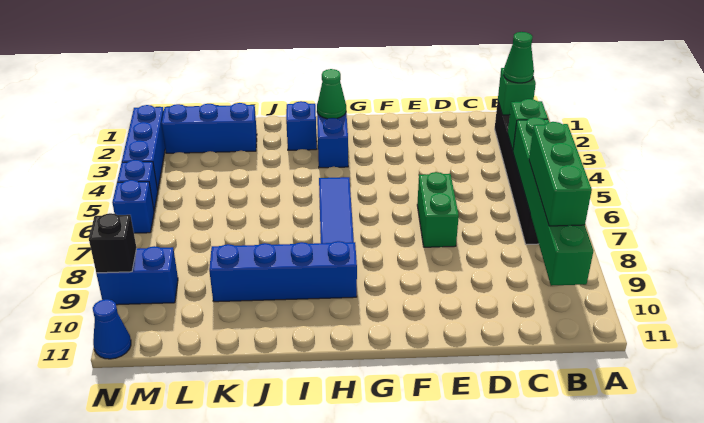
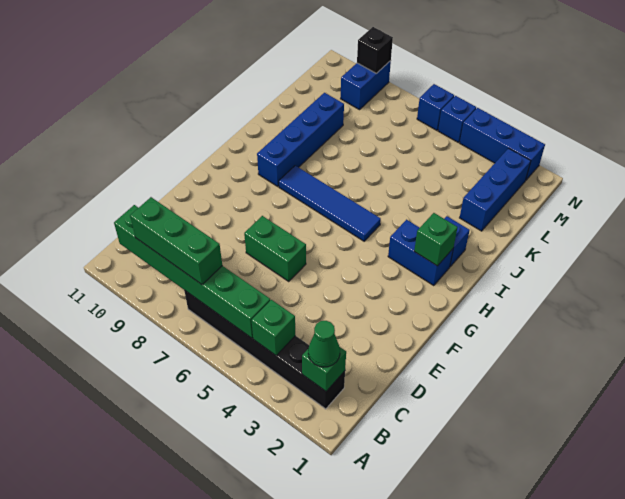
green 1x1 cone [317,69,346,119] -> green 1x1 brick [414,213,457,266]
blue 1x1 cone [93,299,131,359] -> none

